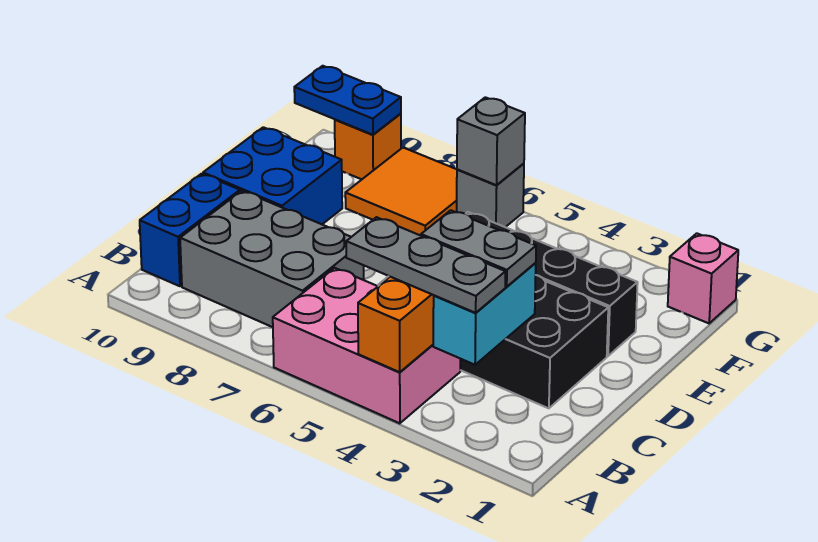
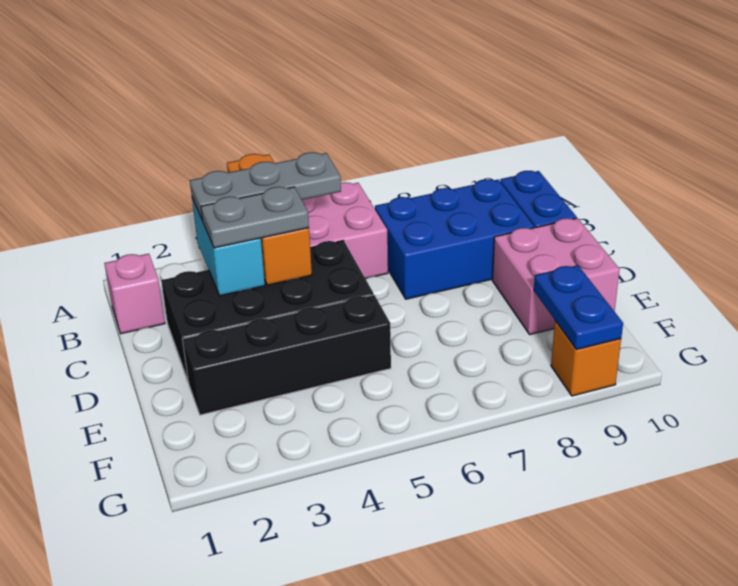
grey 2x3 brick [180,191,364,327] -> blue 2x3 brick [375,179,534,299]
blue 2x2 brick [203,127,342,224] -> pink 2x2 brick [492,218,620,335]
orange 2x2 tile [345,148,457,236] -> none
pink 1x1 brick [668,233,738,323] -> pink 1x1 brick moved to [104,254,165,334]
grey 1x1 brick [457,163,524,227] -> none
grey 1x1 brick [457,97,525,185] -> none
blue 1x2 plate [294,66,401,135] -> blue 1x2 plate turned to [534,265,623,350]

